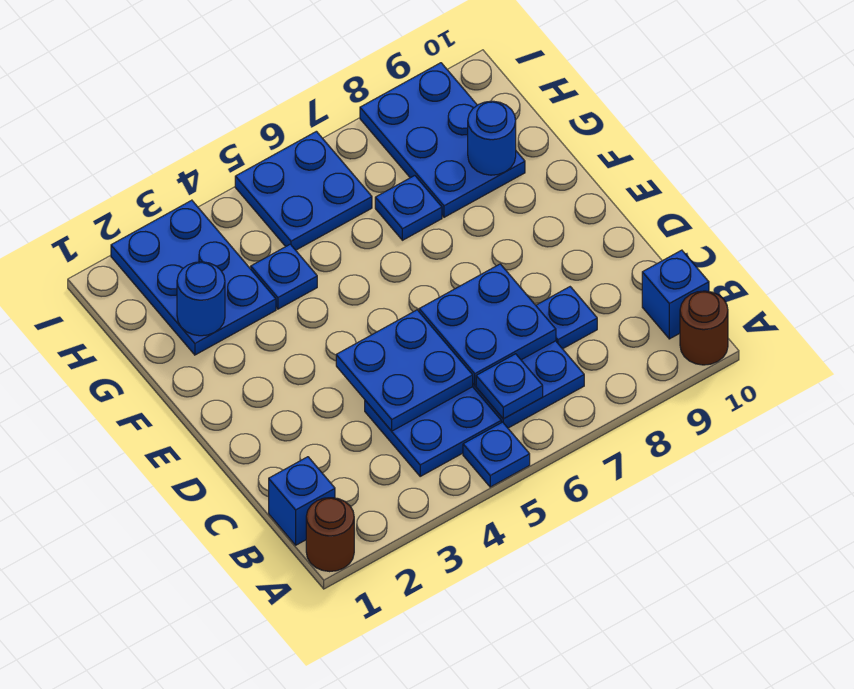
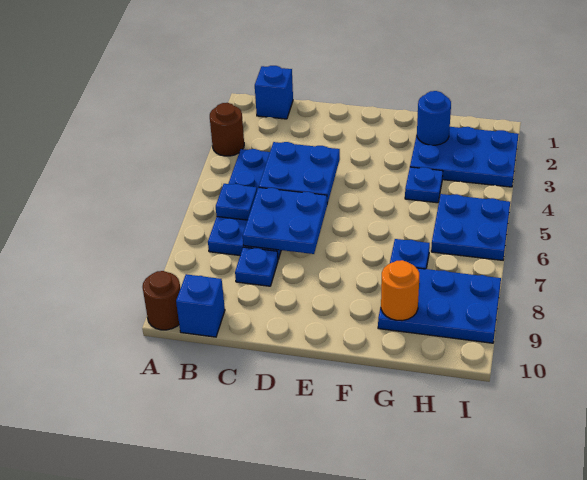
brown 1x1 round brick [306,498,354,572] -> brown 1x1 round brick moved to [210,103,244,156]
blue 1x1 plate [463,422,530,487] -> none
blue 1x1 round brick [468,101,516,175] -> orange 1x1 round brick [381,260,419,321]

